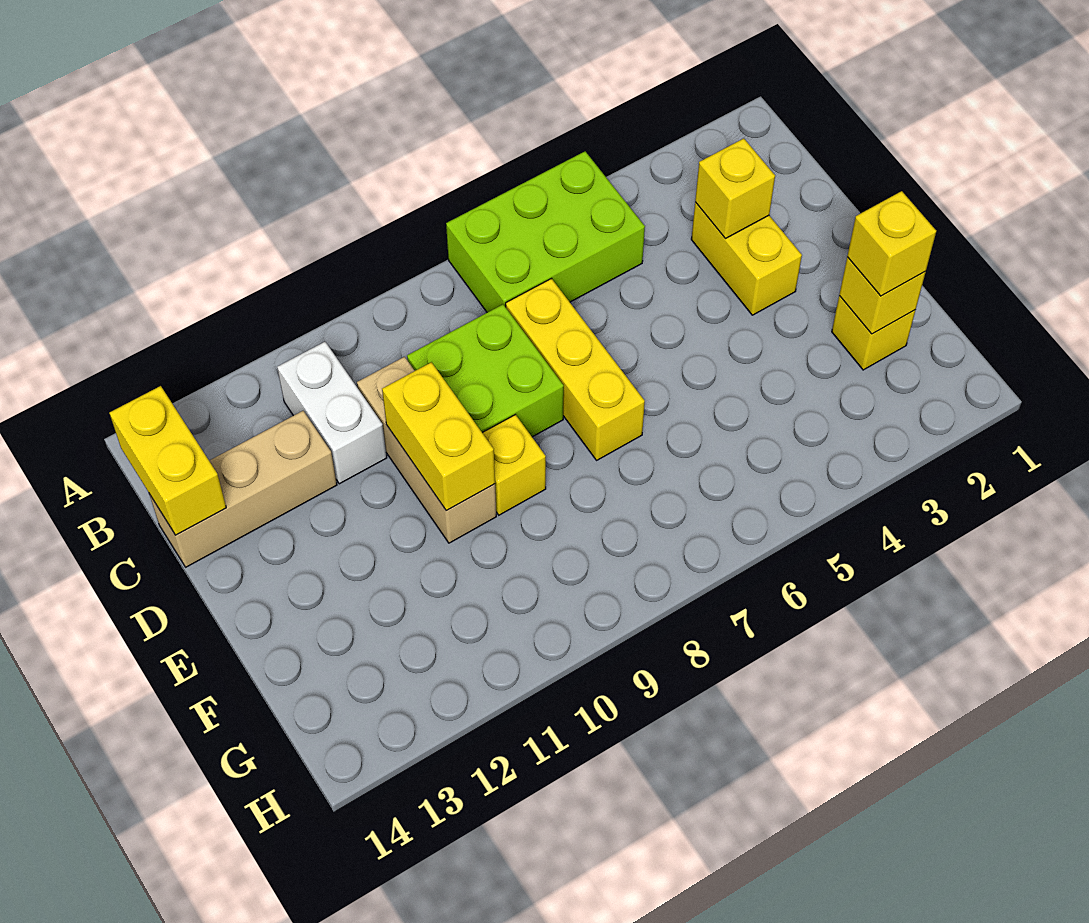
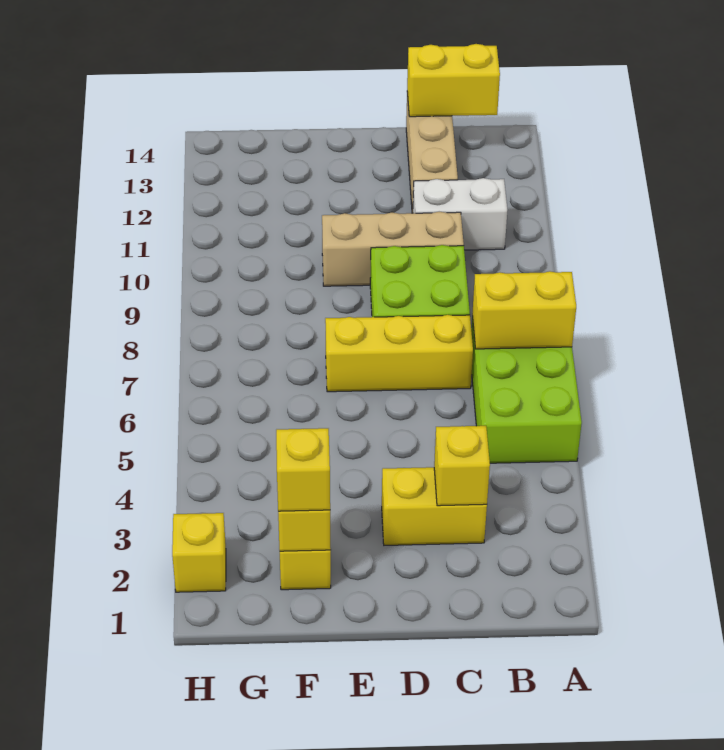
yellow 1x2 brick [382,362,495,511] -> yellow 1x2 brick moved to [472,271,576,349]
yellow 1x1 brick [483,415,546,515] -> yellow 1x1 brick moved to [172,513,226,592]

